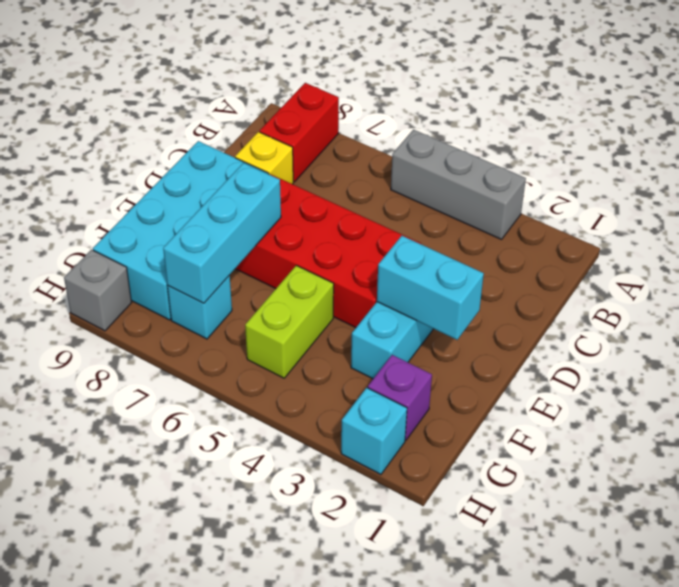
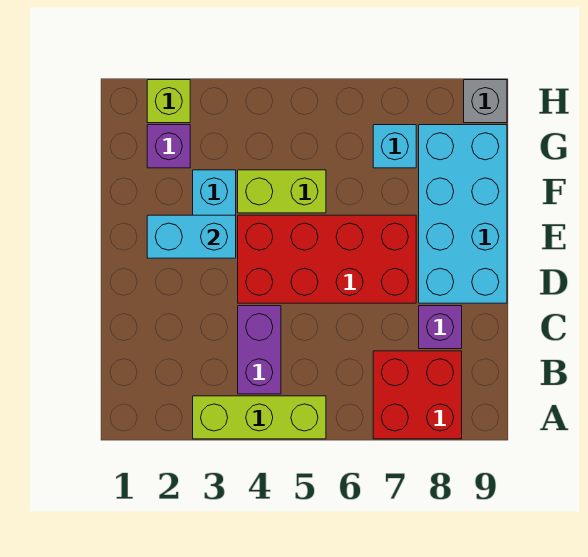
grey 1x3 brick [391,130,526,239] -> lime 1x3 brick [193,396,326,439]
red 1x2 brick [260,83,339,182] -> red 2x2 brick [373,351,462,439]
none -> purple 1x2 brick [238,306,281,394]
yellow 1x1 brick [235,132,293,184] -> purple 1x1 brick [419,306,462,349]
cyan 1x3 brick [163,163,281,303] -> none
lime 1x2 brick [245,265,334,378] -> lime 1x2 brick turned to [238,170,326,213]
cyan 1x1 brick [341,388,407,474] -> lime 1x1 brick [147,80,190,123]

